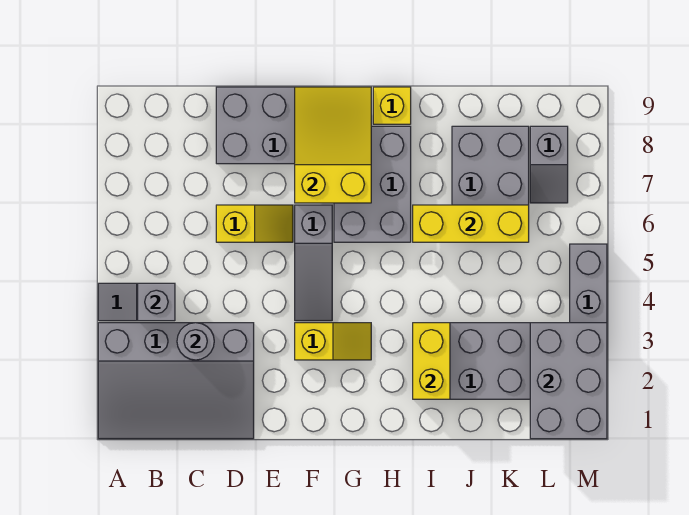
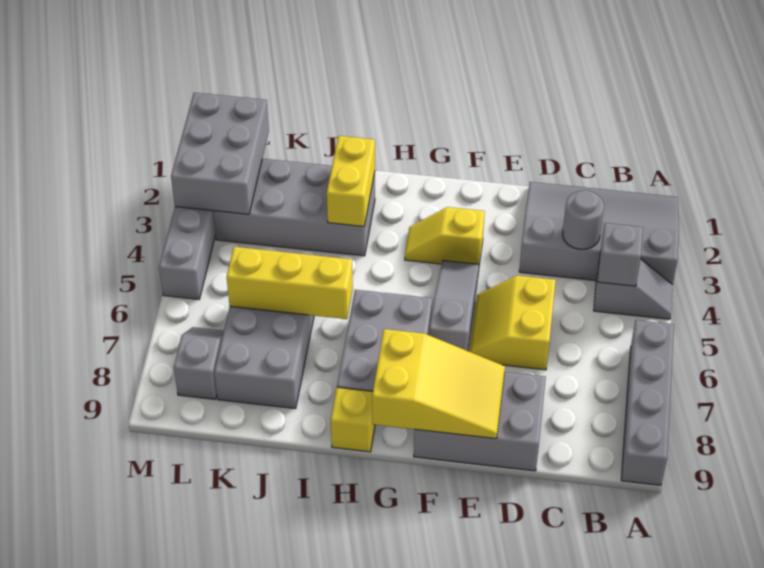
none -> grey 1x4 brick [621,320,674,485]
yellow 1x2 slope [216,205,293,242] -> yellow 2x2 slope [469,275,556,370]
yellow 2x3 slope [295,87,371,203] -> yellow 2x3 slope turned to [372,329,505,439]

